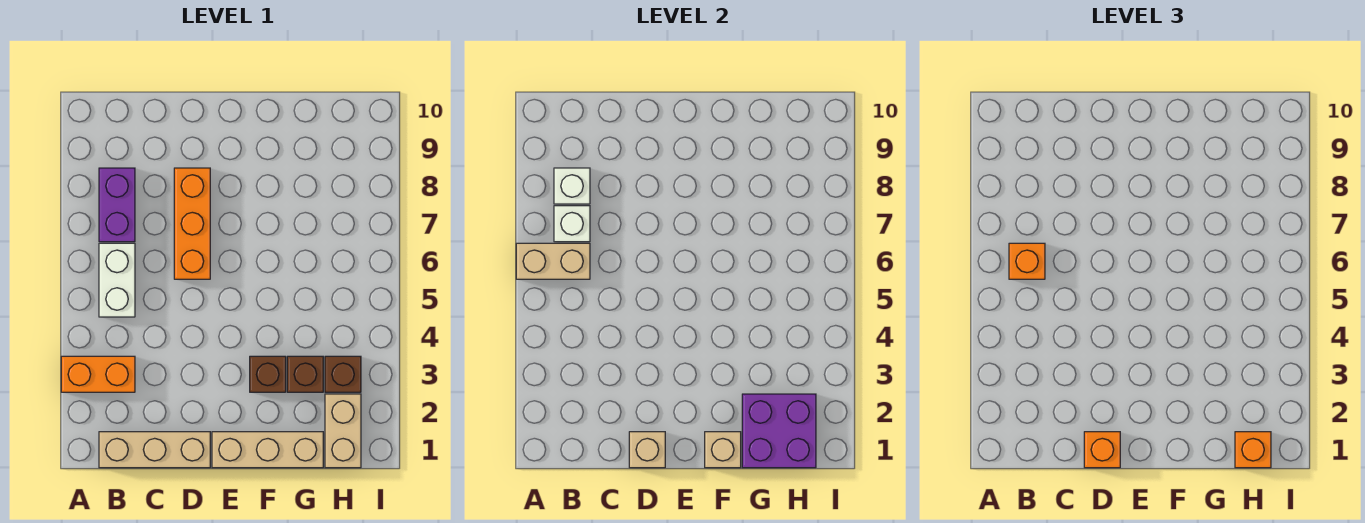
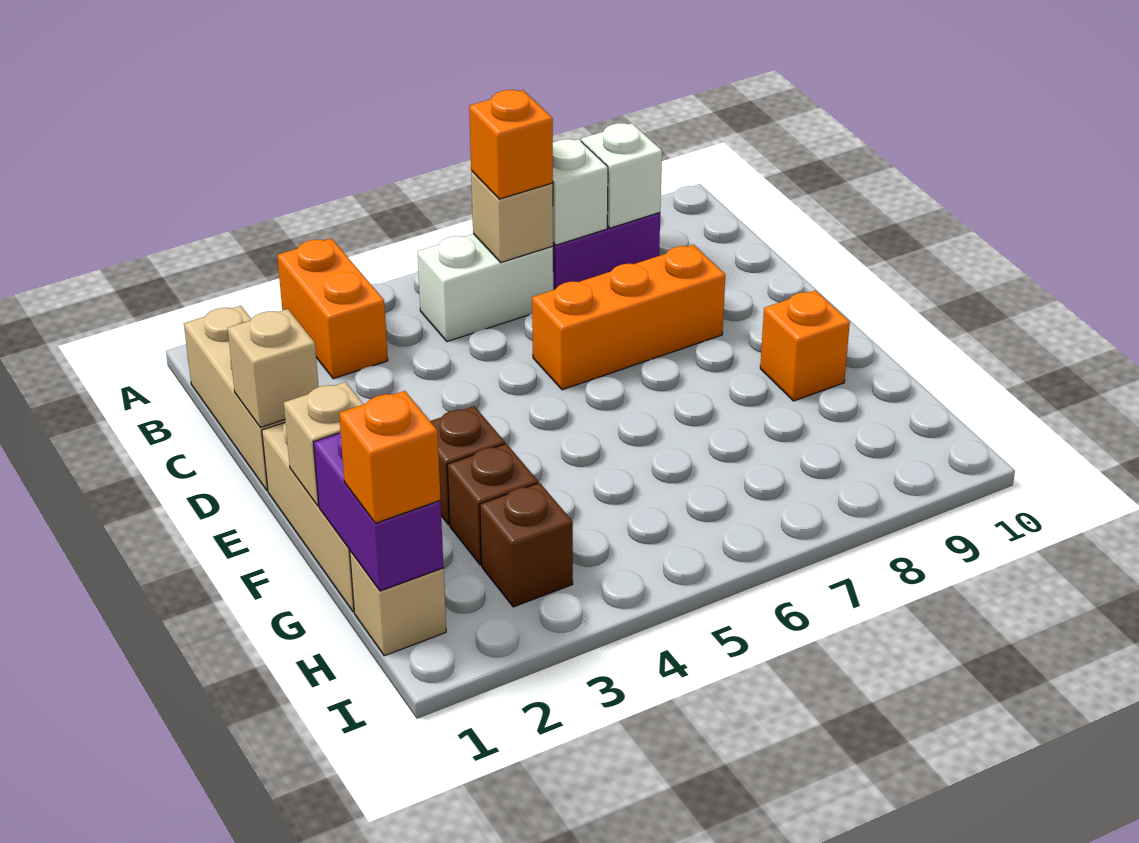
tan 1x2 brick [516,243,590,279] -> tan 1x1 brick [471,171,553,262]
orange 1x1 brick [1084,432,1120,468] -> orange 1x1 brick moved to [760,290,850,401]
purple 2x2 brick [742,394,816,468] -> purple 1x2 brick [314,432,443,591]
tan 1x2 brick [325,394,361,468] -> tan 1x1 brick [350,551,446,656]

